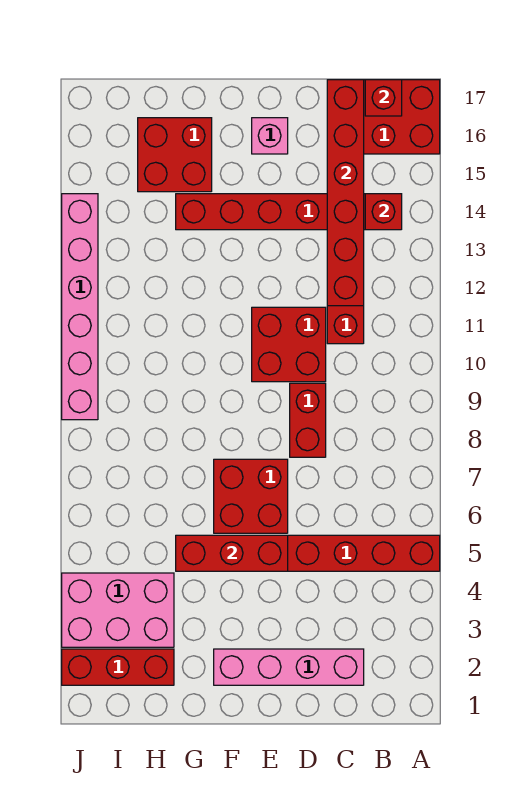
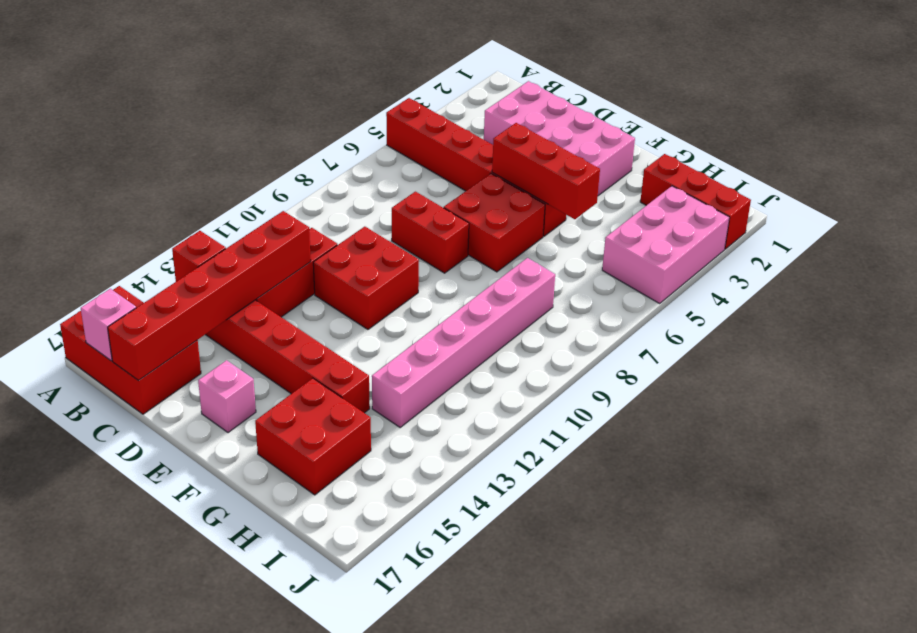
red 1x1 brick [365,80,402,116] -> pink 1x1 brick [81,289,136,361]
pink 1x4 brick [214,649,364,685] -> pink 2x4 brick [484,81,635,196]
red 1x2 brick [290,383,326,457] -> red 1x2 brick turned to [392,192,469,273]
pink 2x3 brick [62,573,174,647] -> pink 2x3 brick turned to [602,186,730,303]
pink 1x6 brick [62,194,98,420] -> pink 1x6 brick moved to [372,258,555,427]

